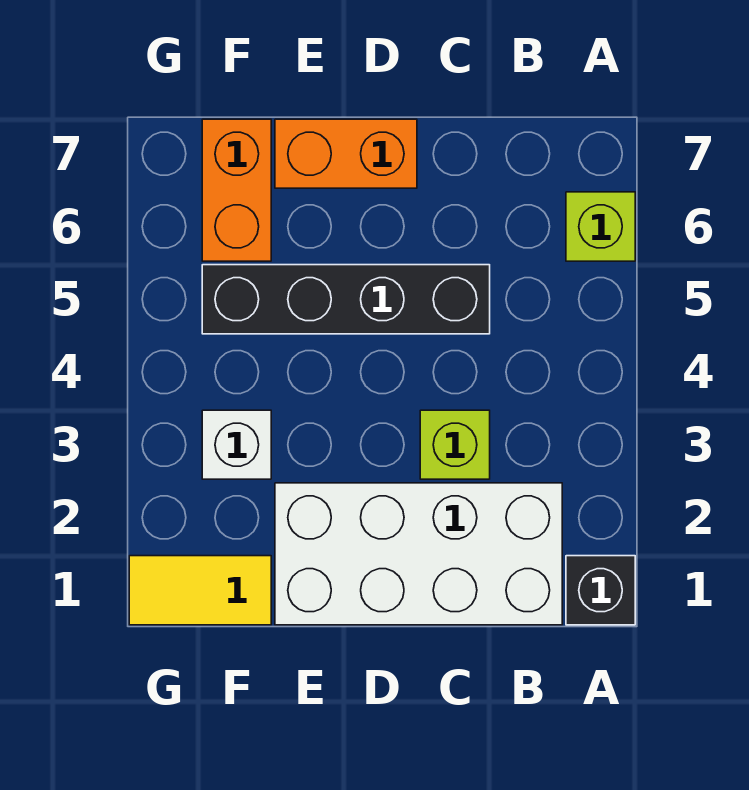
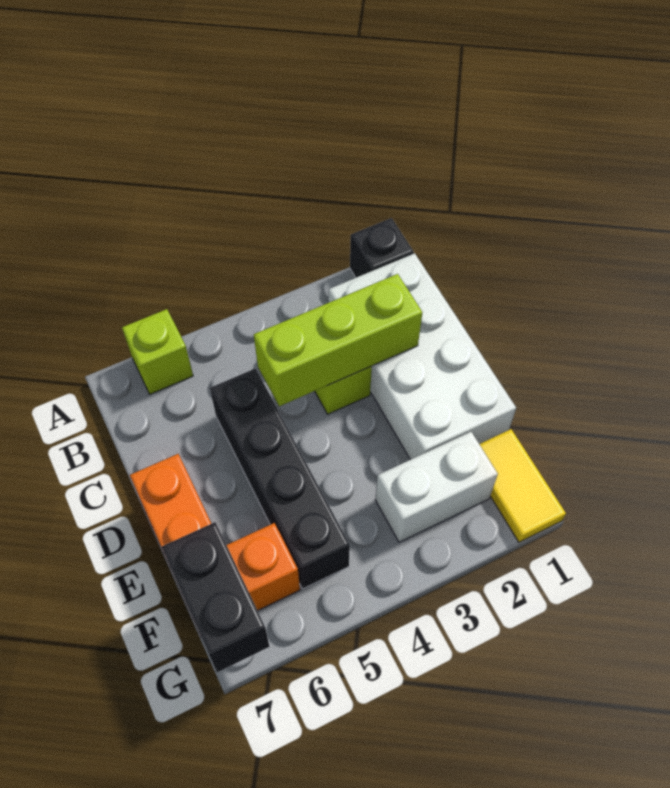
none -> lime 1x3 brick [254,274,422,406]
white 1x1 brick [202,410,271,479] -> white 1x2 brick [375,432,498,542]
none -> black 1x2 brick [162,522,270,672]

